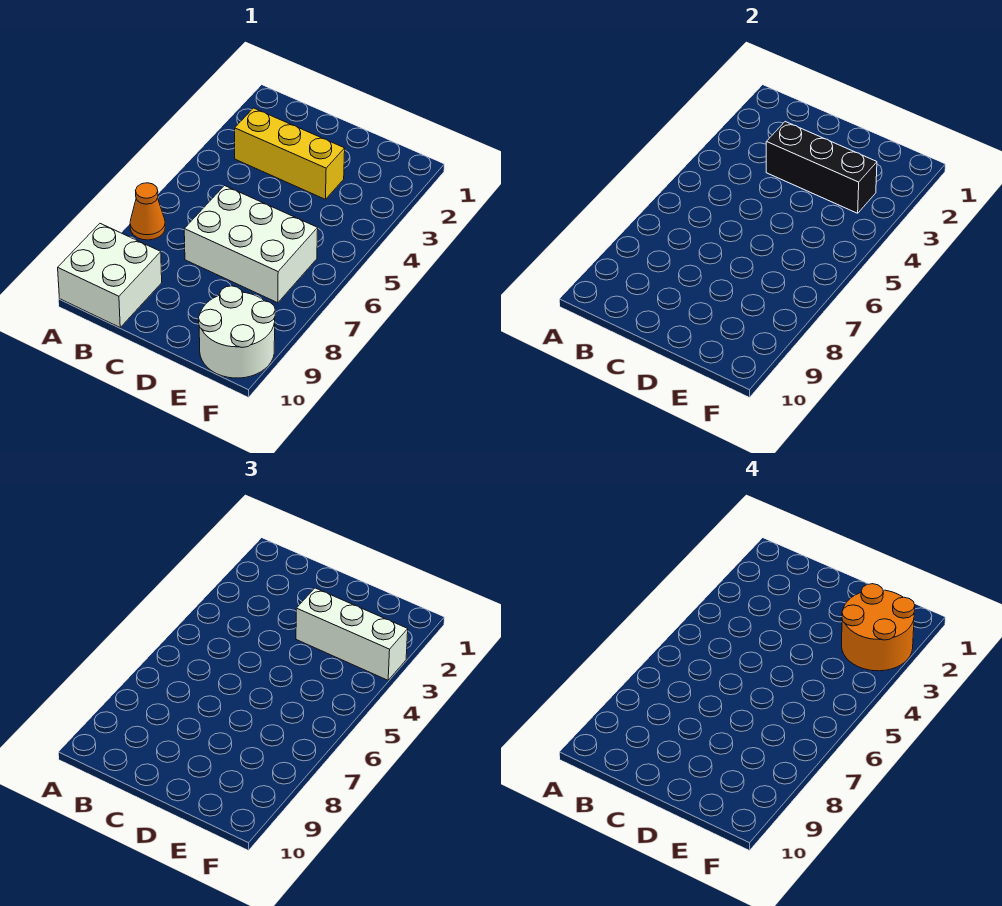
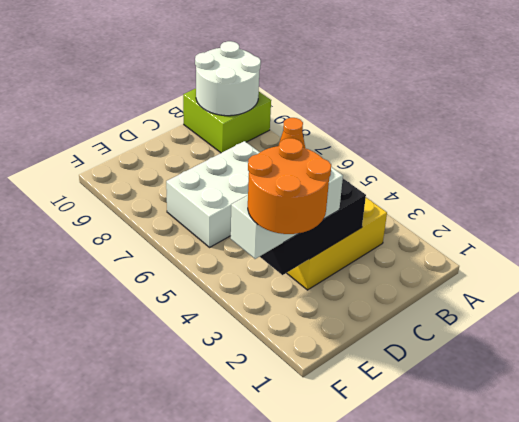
white 2x2 brick [58,224,162,327] -> lime 2x2 brick [183,89,271,153]
white 2x2 round brick [198,286,275,378] -> white 2x2 round brick moved to [195,41,261,116]

